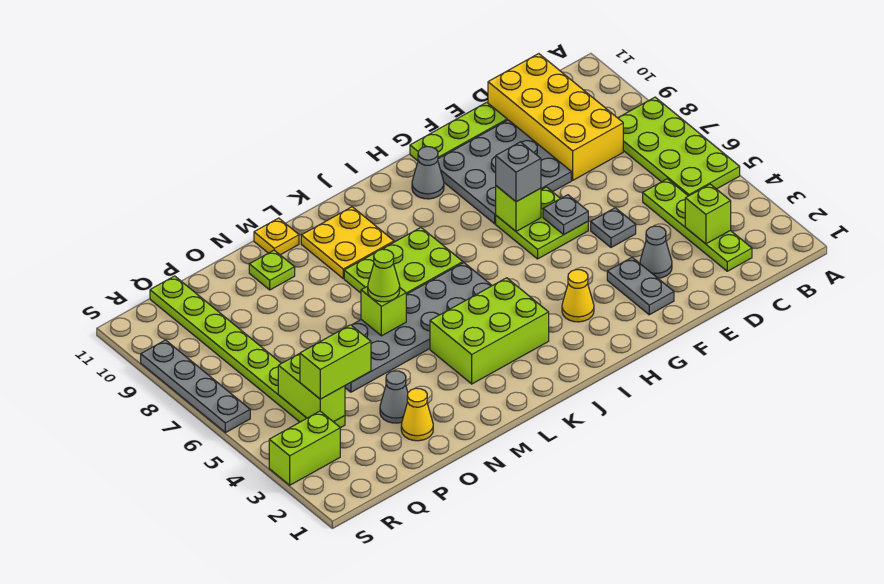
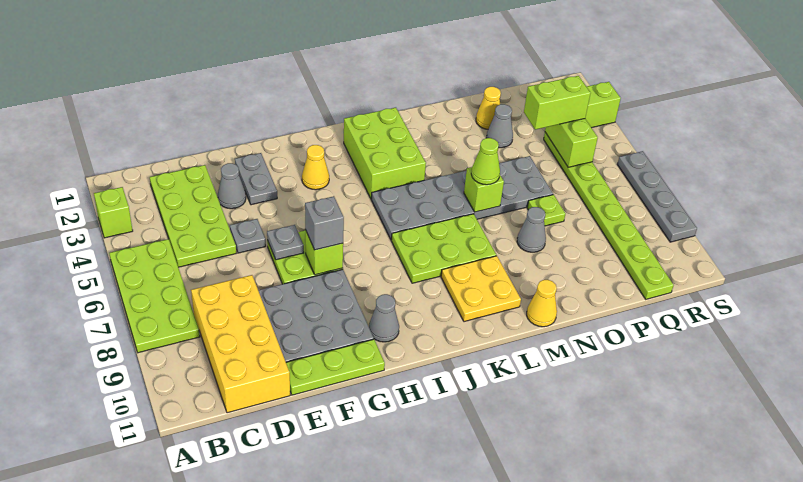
lime 1x4 plate [643,179,752,271] -> lime 2x4 plate [150,165,236,267]
lime 1x1 brick [685,184,731,244] -> lime 1x1 brick moved to [94,187,133,238]
lime 2x3 brick [430,278,549,384] -> lime 2x3 brick turned to [344,108,426,199]
yellow 1x1 plate [254,218,299,255] -> yellow 1x1 cone [527,280,557,327]
none -> grey 1x1 cone [517,207,546,252]
lime 1x1 plate [249,250,295,290] -> lime 1x1 plate moved to [527,195,565,226]

